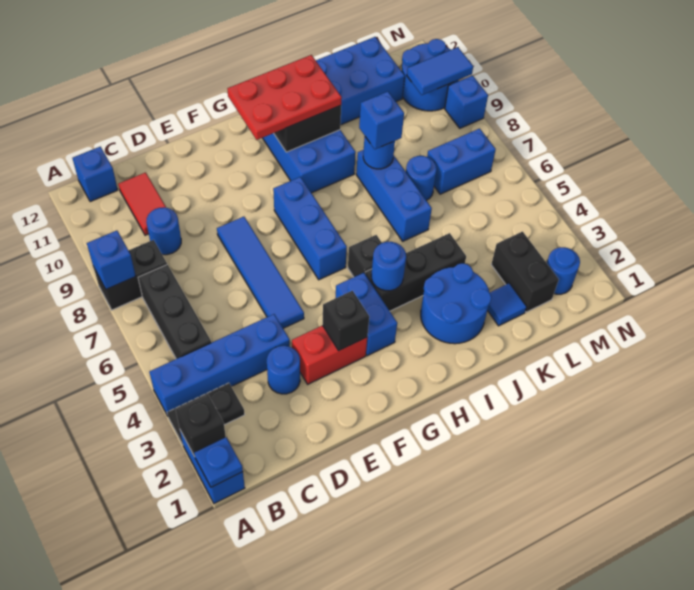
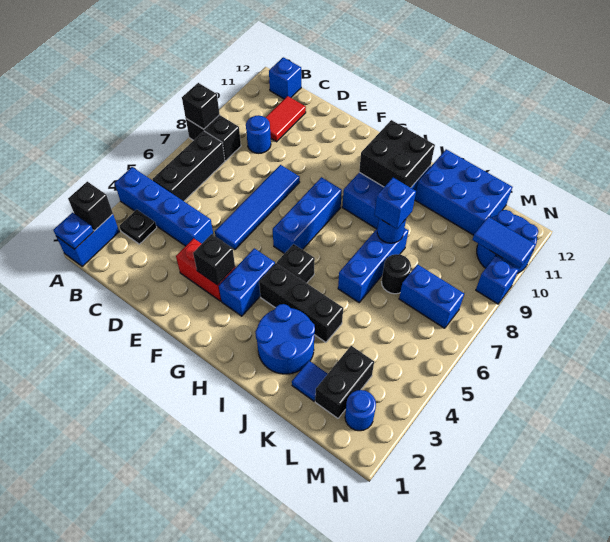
black 1x2 plate [167,383,245,444] -> black 1x1 plate [119,210,157,244]
blue 1x1 brick [87,231,136,289] -> black 1x1 brick [182,83,220,129]
blue 1x1 round brick [267,346,300,394] -> none
red 2x3 plate [227,55,342,140] -> none
blue 1x1 round brick [371,242,406,291] -> none
blue 1x1 round brick [406,156,437,200] -> black 1x1 round brick [382,254,411,294]

